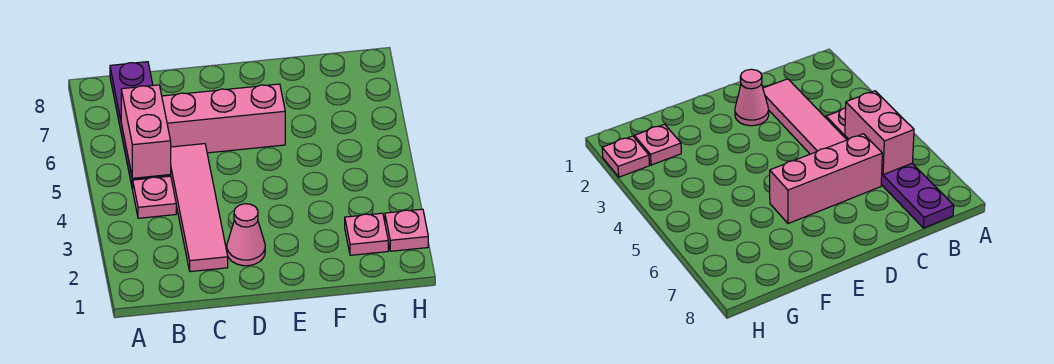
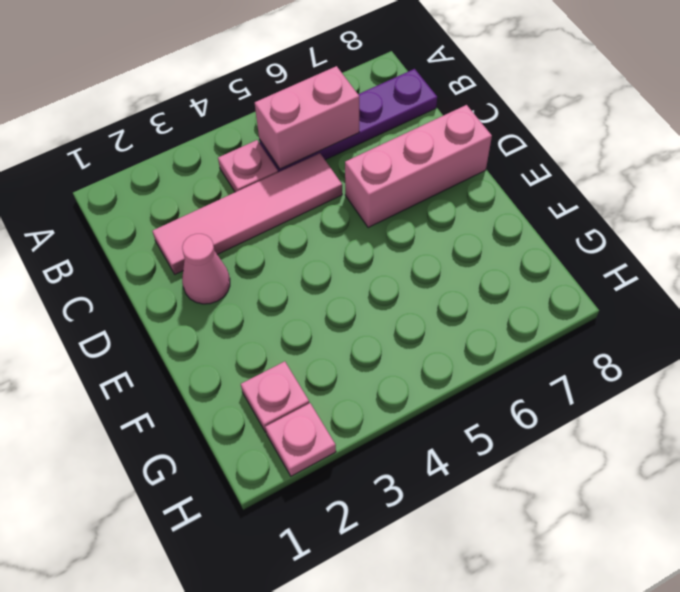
pink 1x3 brick [162,84,285,153] -> pink 1x3 brick turned to [345,105,492,228]

